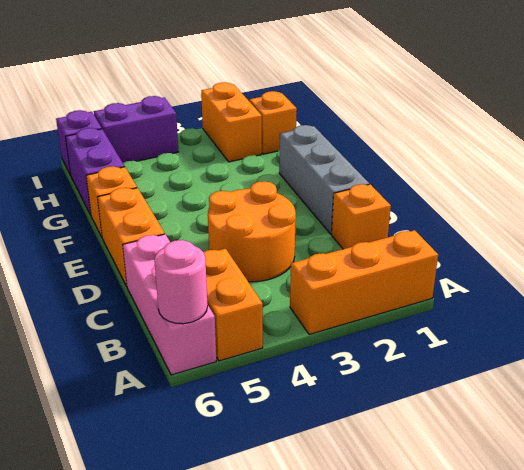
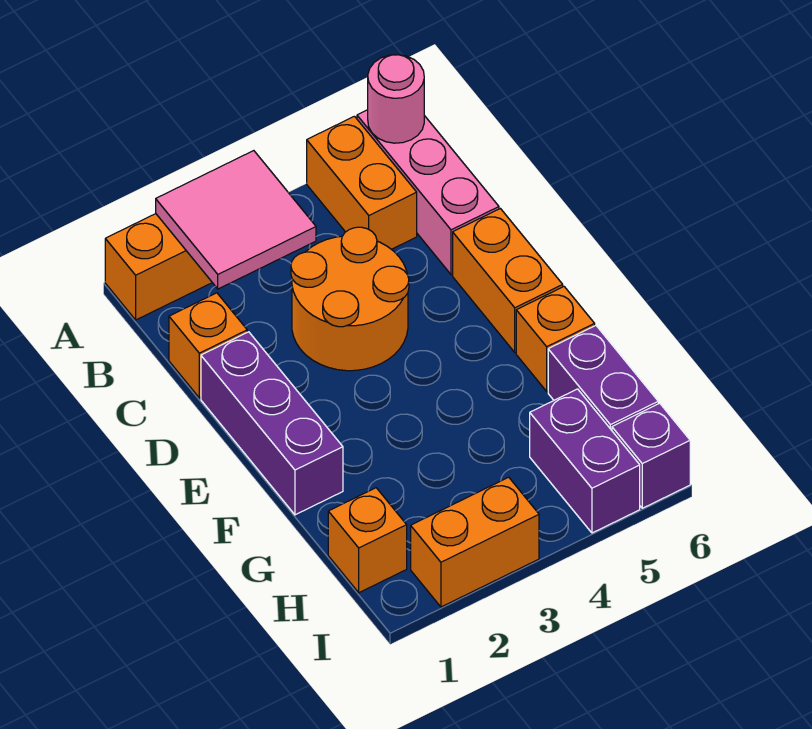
none -> pink 2x2 tile [156,151,316,289]
grey 1x3 brick [279,125,369,234] -> purple 1x3 brick [201,332,343,515]
orange 1x2 brick [201,82,262,162] -> orange 1x2 brick turned to [411,477,539,607]
purple 1x2 brick [94,96,178,163] -> purple 1x2 brick turned to [530,389,640,533]

